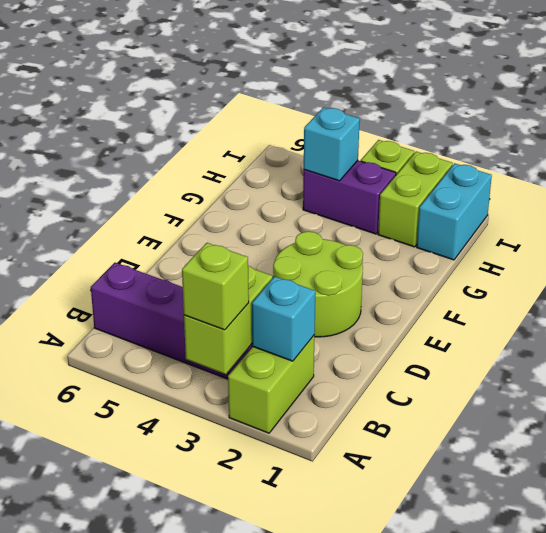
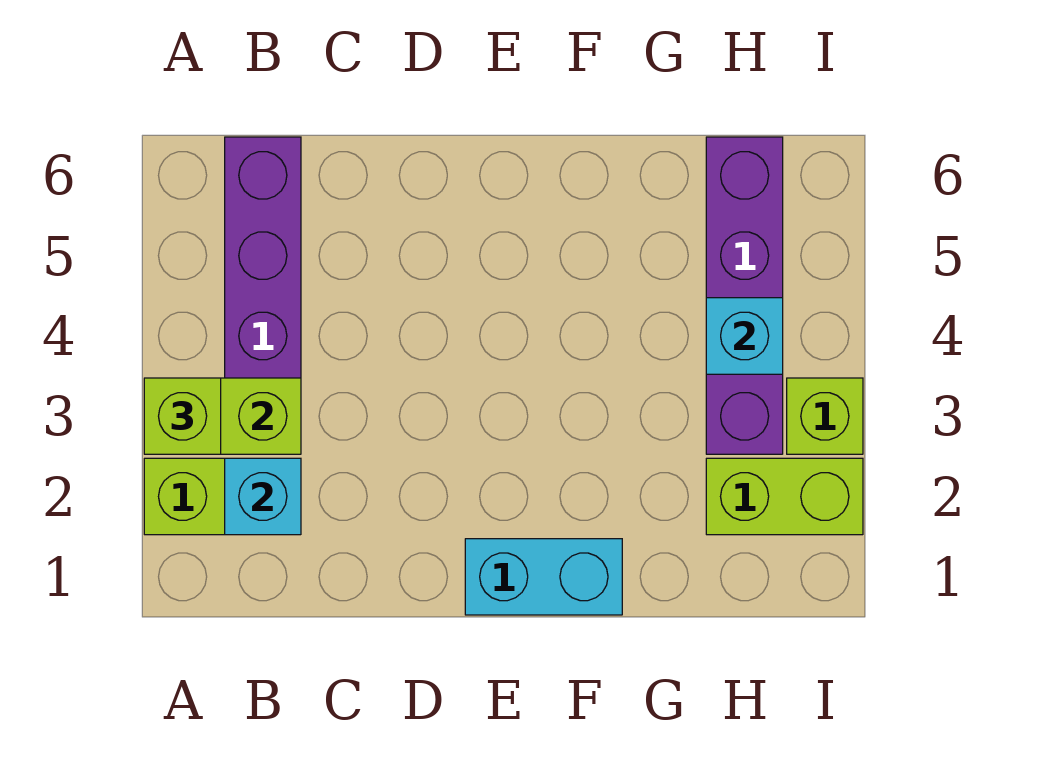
lime 2x2 round brick [273,231,363,337] -> none
cyan 1x2 brick [417,163,492,260] -> cyan 1x2 brick moved to [465,539,622,615]
purple 1x2 brick [303,161,396,234] -> purple 1x4 brick [706,137,783,454]

